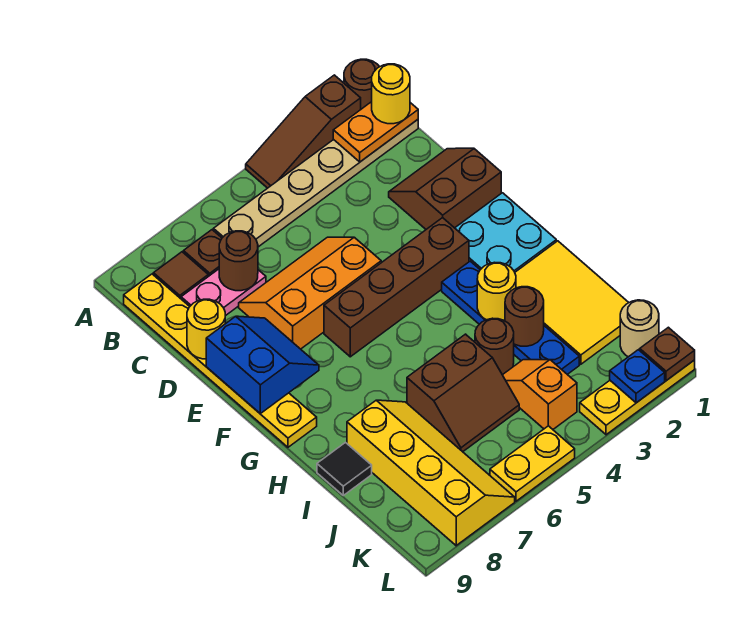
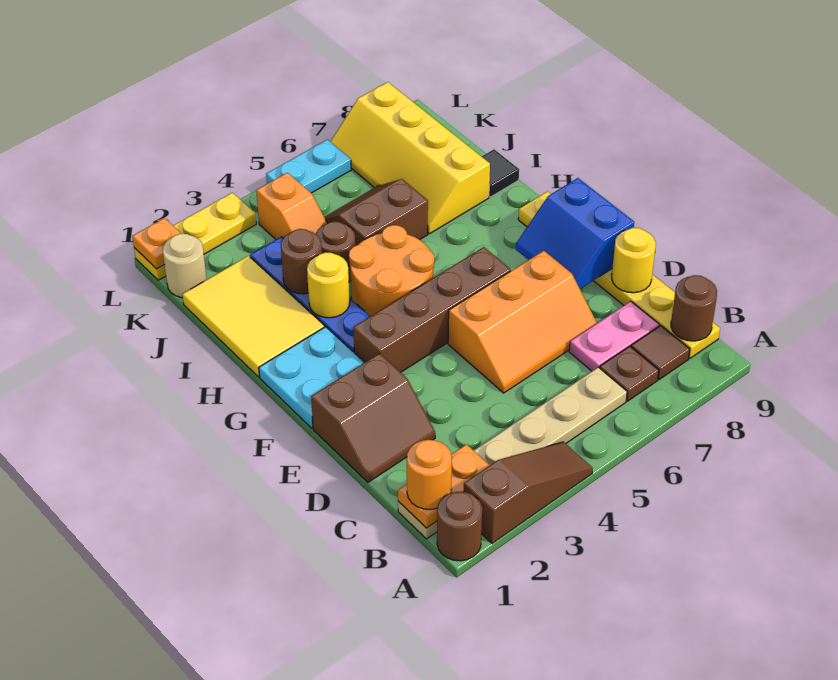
yellow 1x1 round brick [372,64,410,124] -> orange 1x1 round brick [407,440,452,509]
brown 1x1 round brick [219,231,258,291] -> brown 1x1 round brick moved to [671,275,717,341]
none -> orange 2x2 round brick [349,225,434,316]
brown 1x1 plate [640,327,695,381] -> orange 1x1 plate [132,218,181,269]
blue 1x1 plate [610,350,665,403] -> none
yellow 1x2 plate [490,426,575,501] -> cyan 1x2 plate [266,139,351,193]

